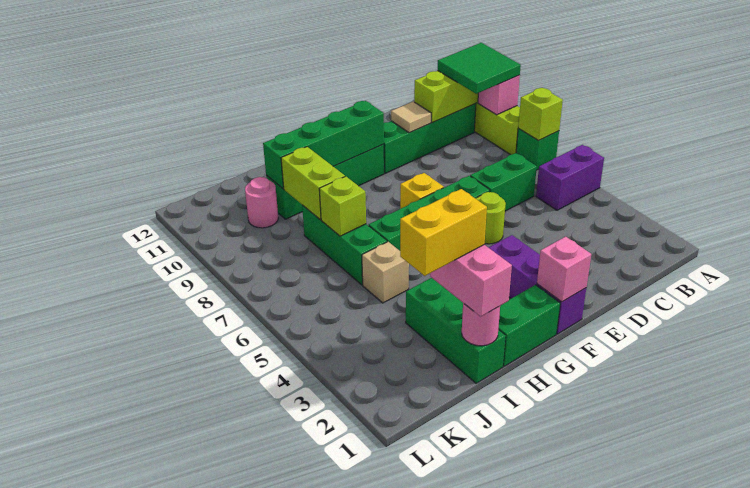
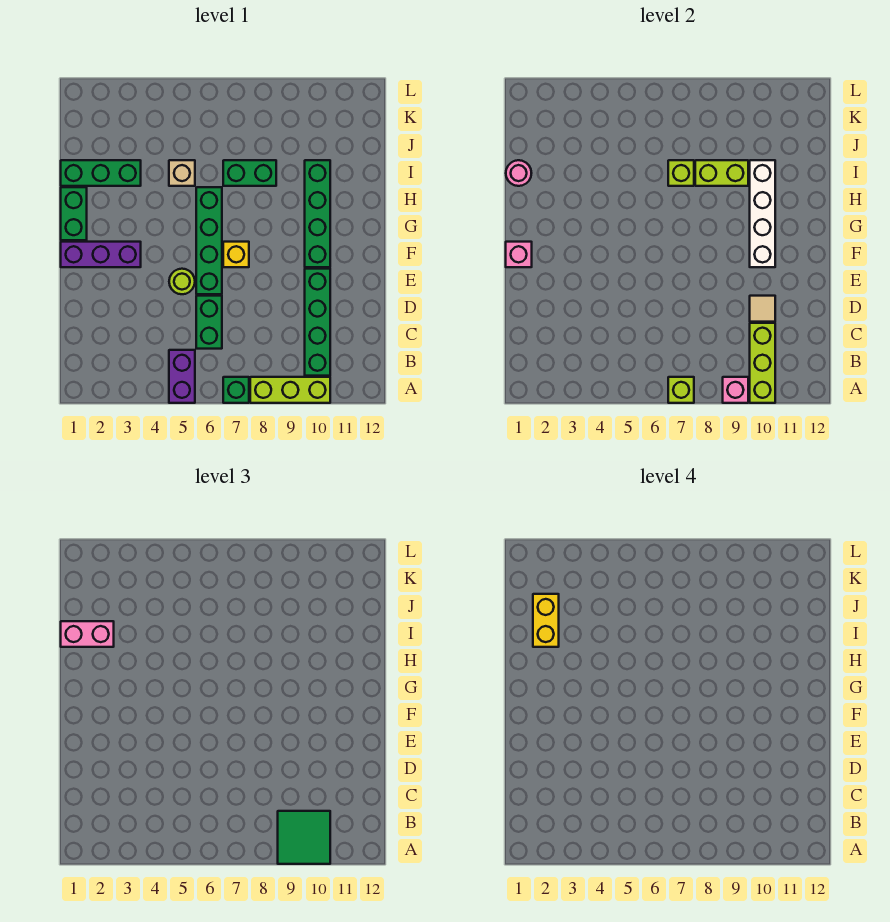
green 1x4 brick [263,101,384,188] -> white 1x4 brick [750,160,775,267]
green 1x3 brick [302,205,387,285] -> green 1x2 brick [223,160,276,186]
pink 1x1 round brick [245,177,278,228] -> none

